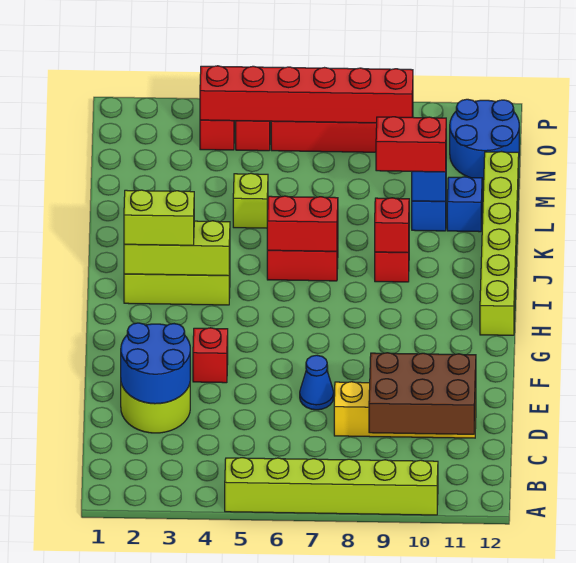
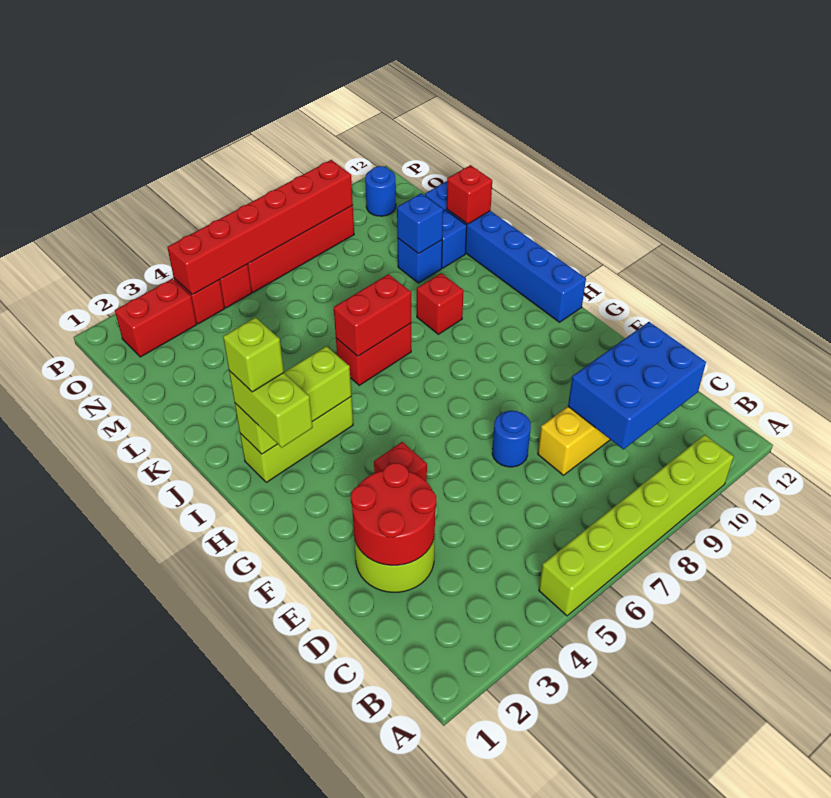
brown 2x3 brick [369,353,476,434] -> blue 2x3 brick [568,322,706,449]
blue 2x2 round brick [121,323,190,404] -> red 2x2 round brick [351,463,436,565]
blue 1x1 cone [300,355,334,410] -> blue 1x1 round brick [492,411,531,467]
lime 1x6 brick [480,152,519,335] -> blue 1x6 brick [425,181,586,322]
lime 1x2 brick [124,190,194,245] -> lime 1x2 brick turned to [229,371,313,448]
red 1x1 brick [375,198,409,253] -> red 1x1 brick moved to [447,165,492,224]
lime 1x1 brick [233,173,268,228] -> lime 1x1 brick moved to [223,317,284,392]
red 1x2 brick [376,117,446,172] -> red 1x2 brick moved to [115,279,197,357]
blue 2x2 round brick [450,99,519,180] -> blue 1x1 round brick [365,166,396,216]

